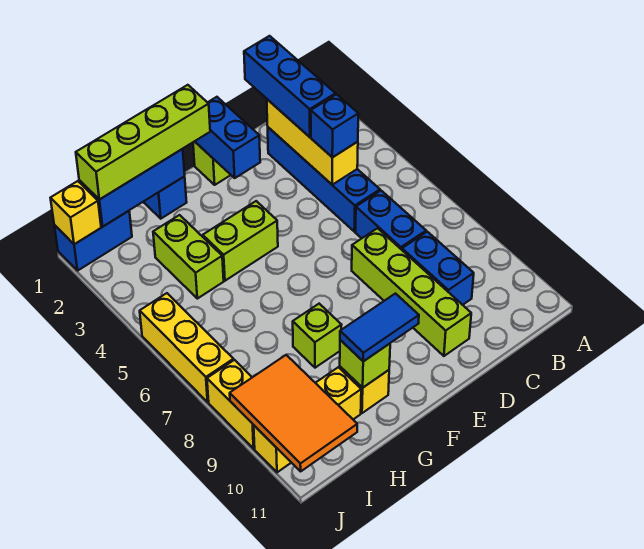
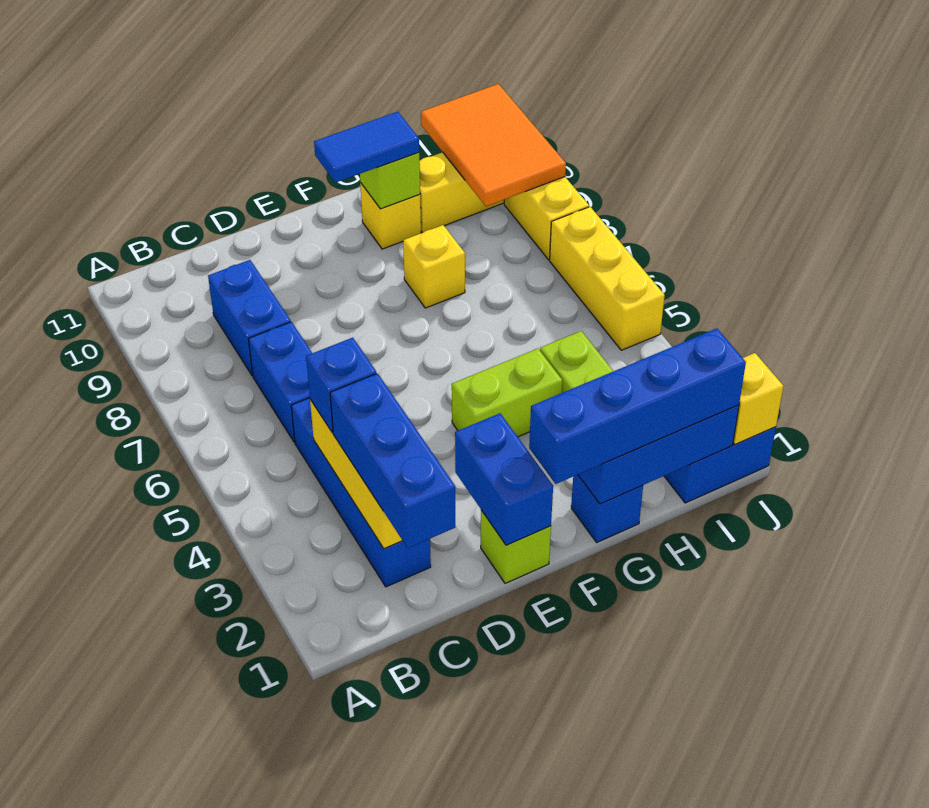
lime 1x4 brick [352,228,471,356] -> none
lime 1x4 brick [76,85,210,200] -> blue 1x4 brick [529,328,746,484]
lime 1x1 brick [293,304,341,368] -> yellow 1x1 brick [403,225,465,308]

